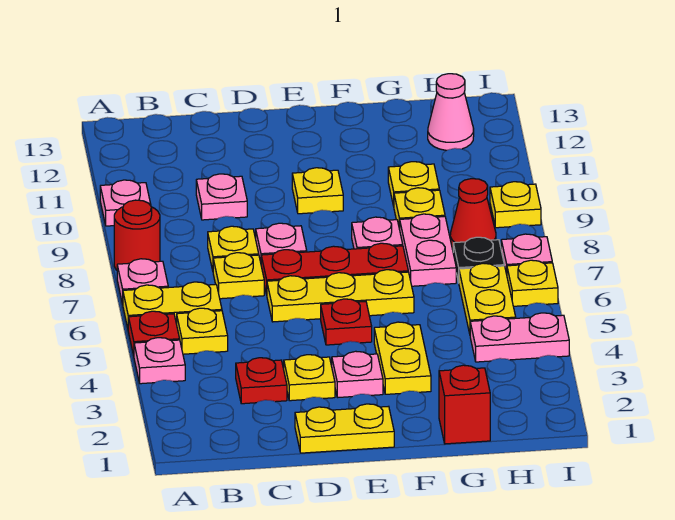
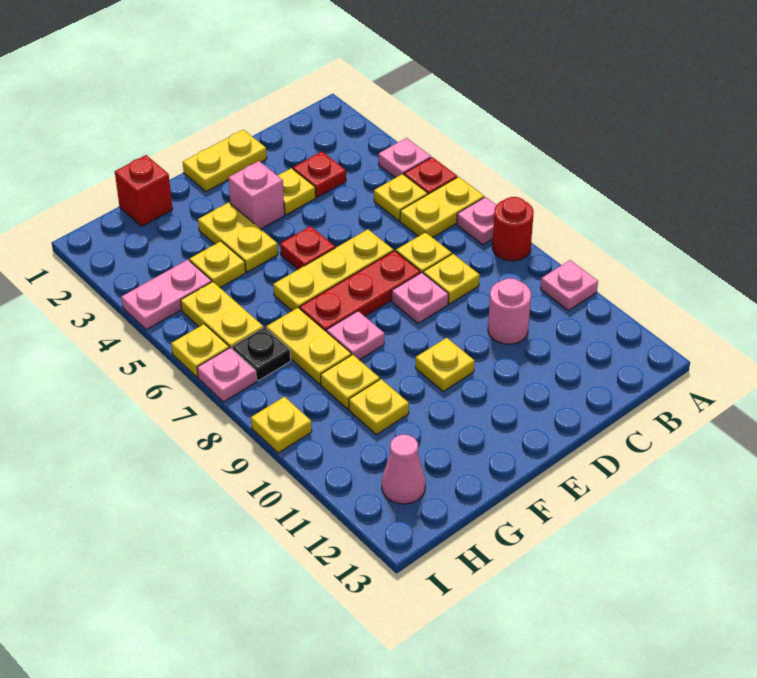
pink 1x1 plate [196,174,247,220] -> pink 1x1 round brick [488,278,531,344]
pink 1x1 plate [332,351,383,398] -> pink 1x1 brick [228,161,285,229]
none -> yellow 1x1 plate [190,241,246,288]
pink 1x2 plate [400,214,456,286] -> yellow 1x2 plate [266,308,351,384]
red 1x1 cone [450,179,496,249] -> none

